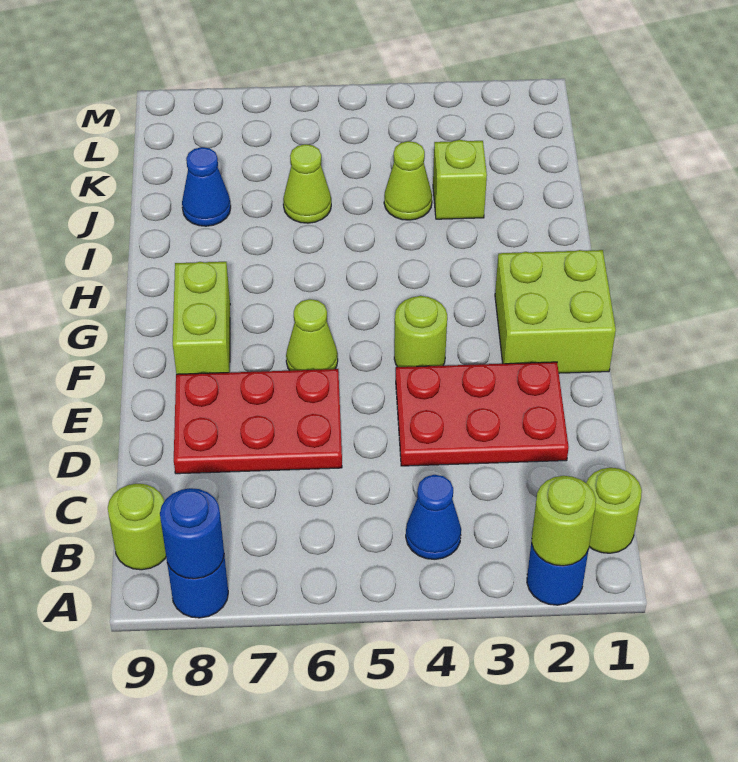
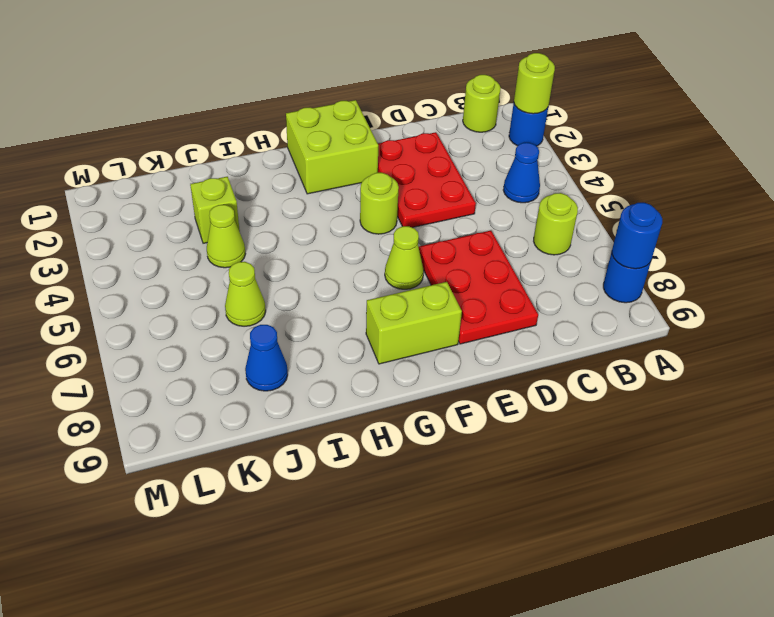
lime 1x1 round brick [108,484,166,570] -> lime 1x1 round brick moved to [534,193,578,255]

